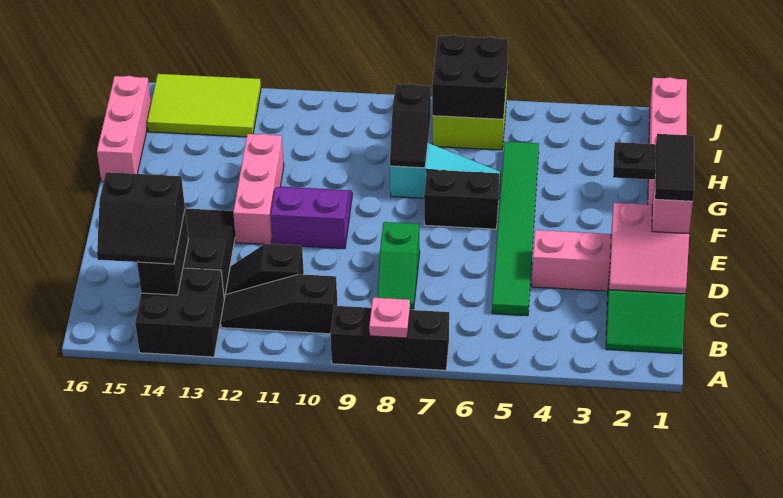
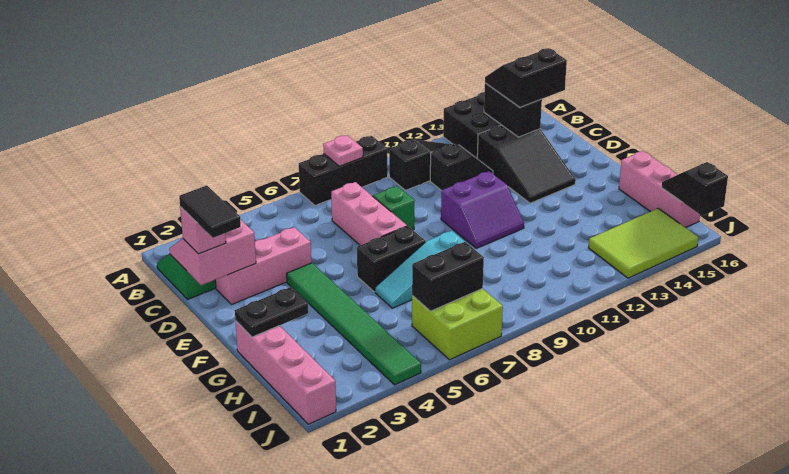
green 1x6 tile [492,142,539,316] -> green 1x6 tile moved to [287,263,421,385]
pink 1x3 brick [233,134,284,244] -> pink 1x3 brick moved to [331,182,407,245]
black 1x2 slope [390,84,431,168] -> black 1x2 slope moved to [661,162,728,216]
black 2x2 brick [432,35,508,119] -> black 1x2 brick [412,242,484,311]

